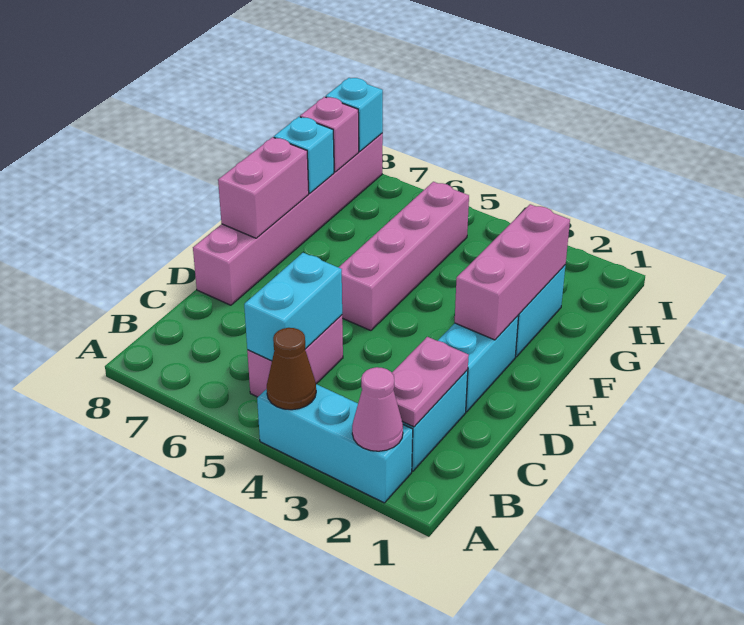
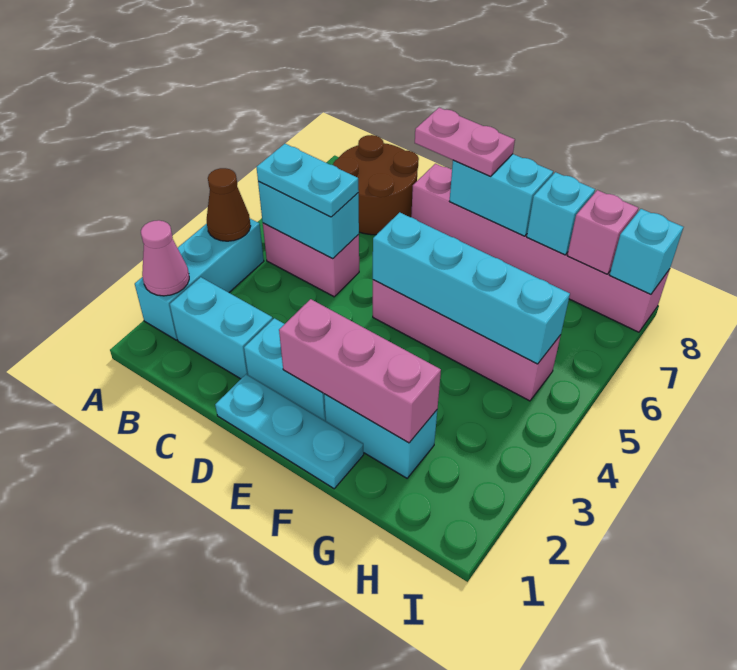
pink 1x2 plate [392,337,469,427] -> pink 1x2 plate moved to [415,108,515,176]
none -> cyan 1x2 plate [257,144,359,217]
none -> brown 2x2 round brick [333,135,419,235]
none -> cyan 1x3 plate [215,374,364,489]
none -> cyan 1x4 brick [373,212,570,364]
pink 1x2 brick [218,137,309,238] -> cyan 1x2 brick [449,154,553,236]

